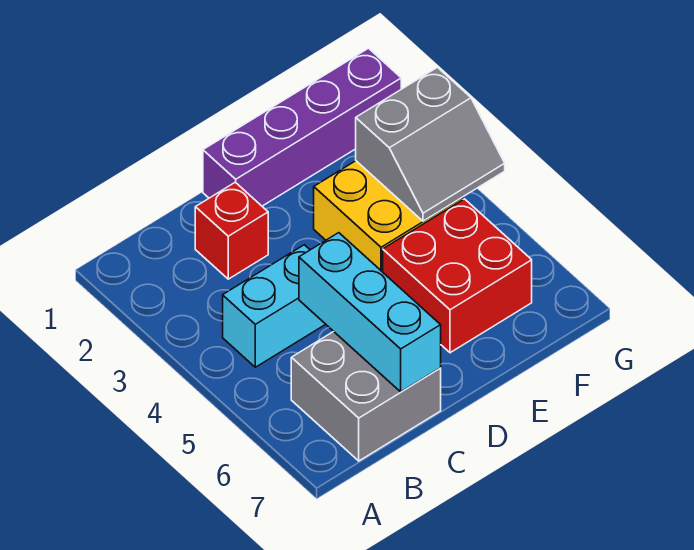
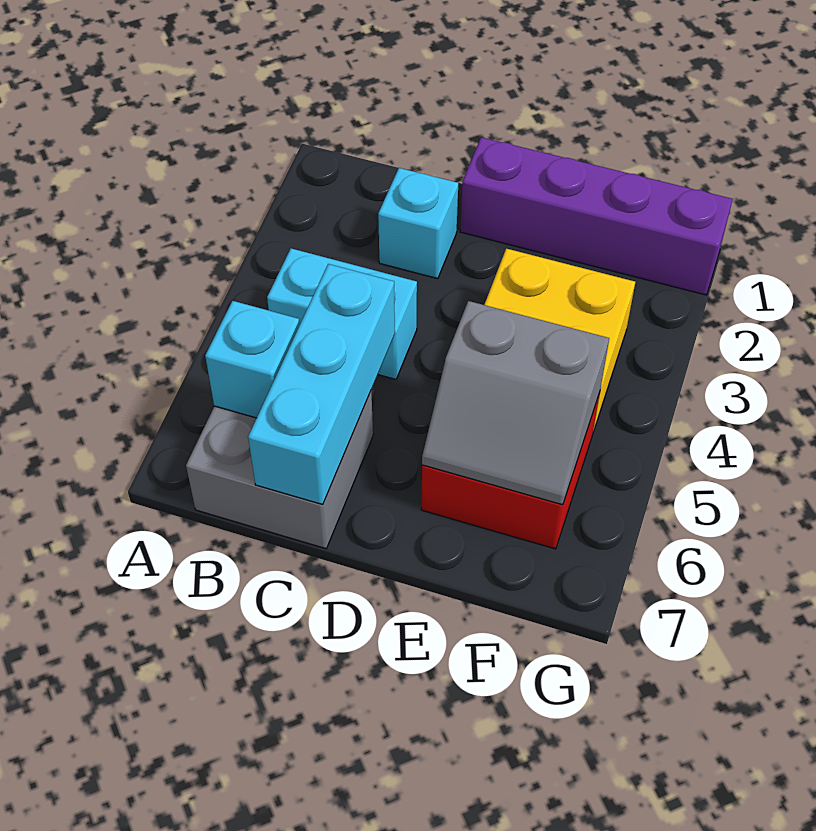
none -> cyan 1x1 brick [205,301,299,418]
red 1x1 brick [195,182,268,279] -> cyan 1x1 brick [378,168,458,279]
grey 2x2 slope [356,67,505,221] -> grey 2x2 slope moved to [422,301,609,505]

